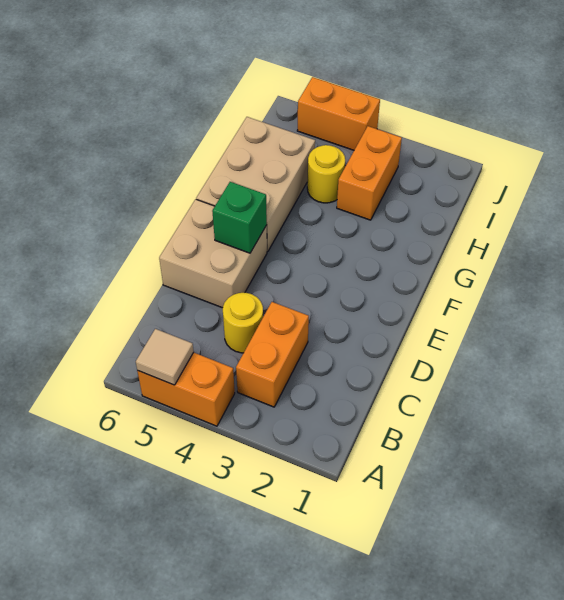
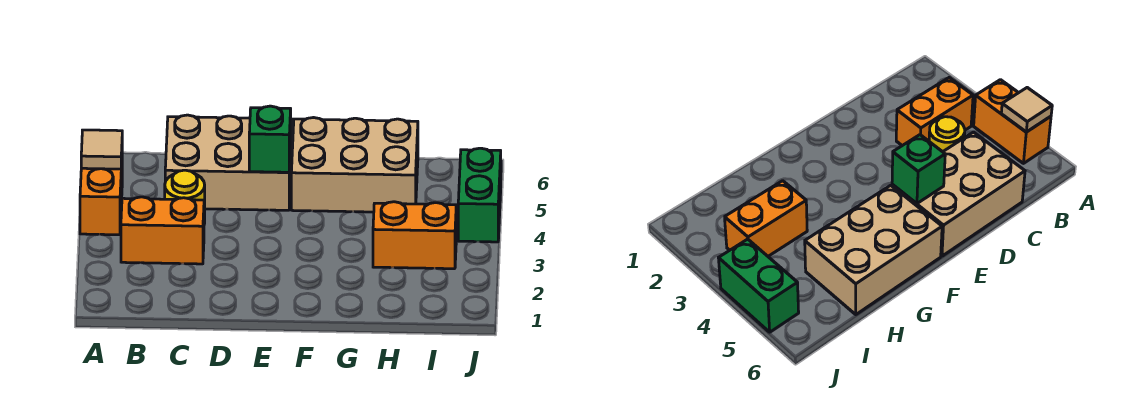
tan 2x2 brick [159,199,267,308] -> tan 2x3 brick [165,115,292,210]
yellow 1x1 round brick [307,145,345,203] -> none
orange 1x2 brick [297,77,380,150] -> green 1x2 brick [458,148,501,242]

